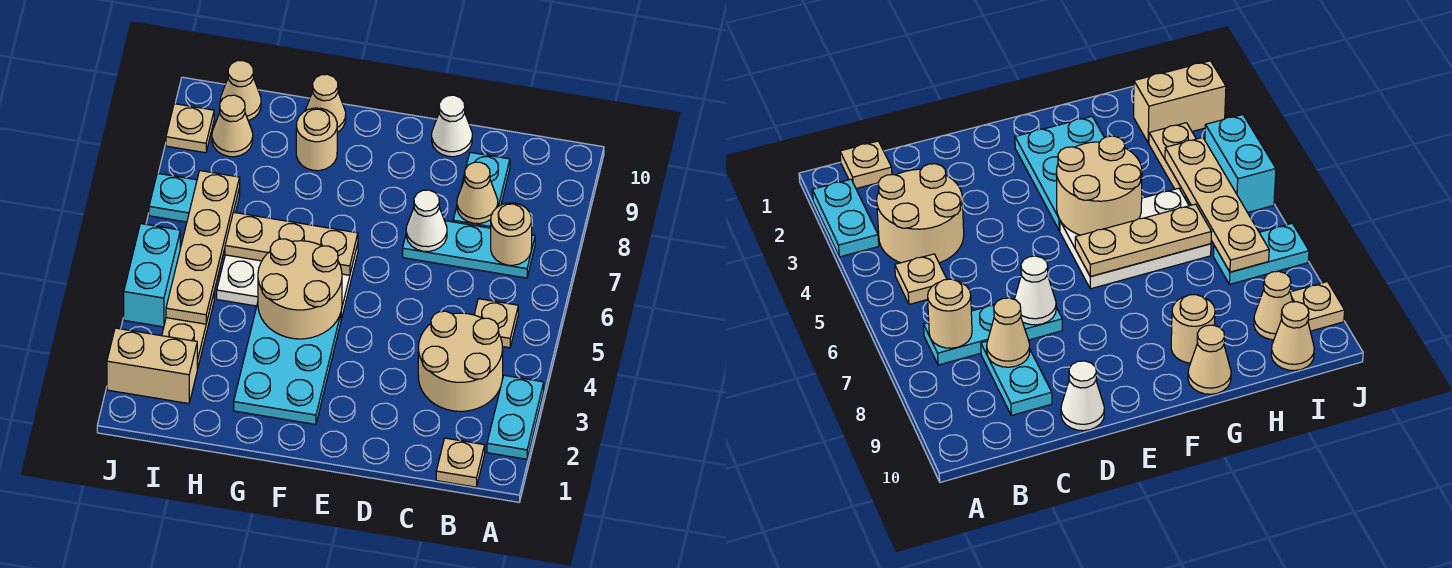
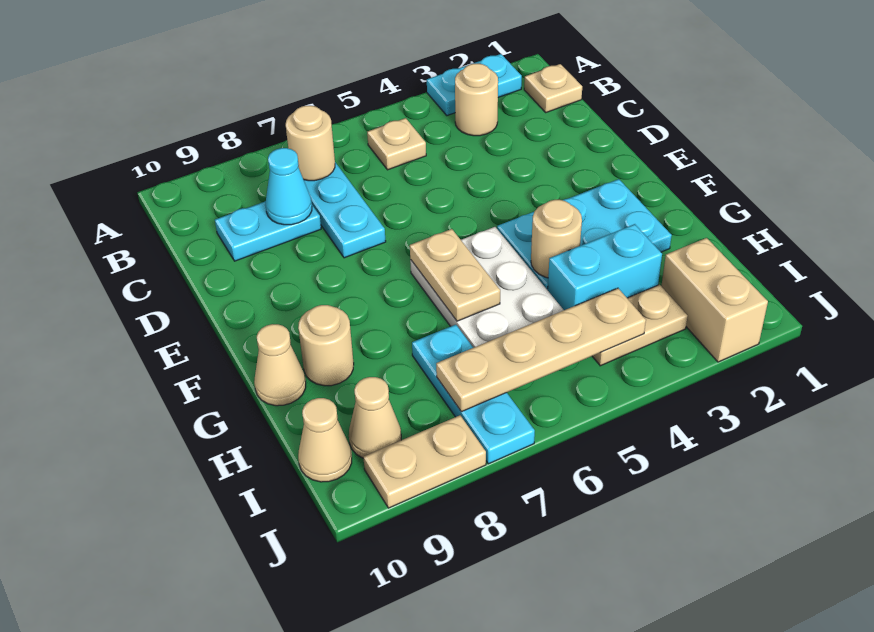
tan 2x2 round brick [418,311,503,411] -> tan 1x1 round brick [455,64,498,136]
tan 1x1 cone [457,162,498,224] -> cyan 1x1 cone [265,148,312,225]
white 1x1 cone [406,190,447,251] -> none
white 1x1 cone [432,95,472,157] -> none
tan 2x2 round brick [258,239,342,339] -> tan 1x1 round brick [531,200,582,278]
tan 1x3 plate [225,212,358,275] -> tan 1x2 plate [410,229,500,321]
cyan 1x2 plate [149,173,240,222] -> cyan 1x3 plate [412,325,535,464]
cyan 1x2 brick [124,224,180,327] -> cyan 1x2 brick moved to [548,224,662,310]
tan 1x1 plate [166,104,214,153] -> tan 1x2 plate [363,415,486,508]

